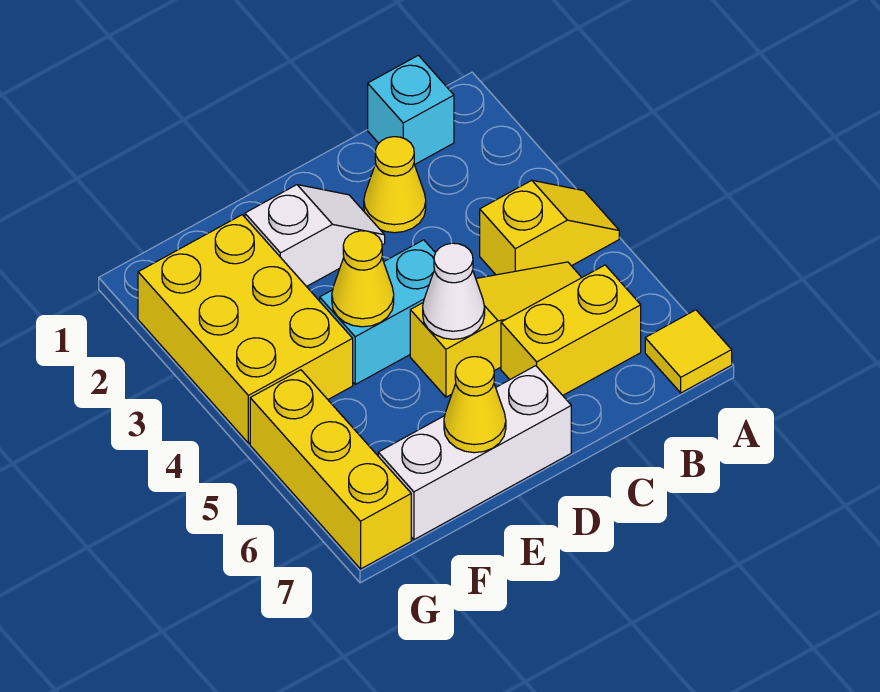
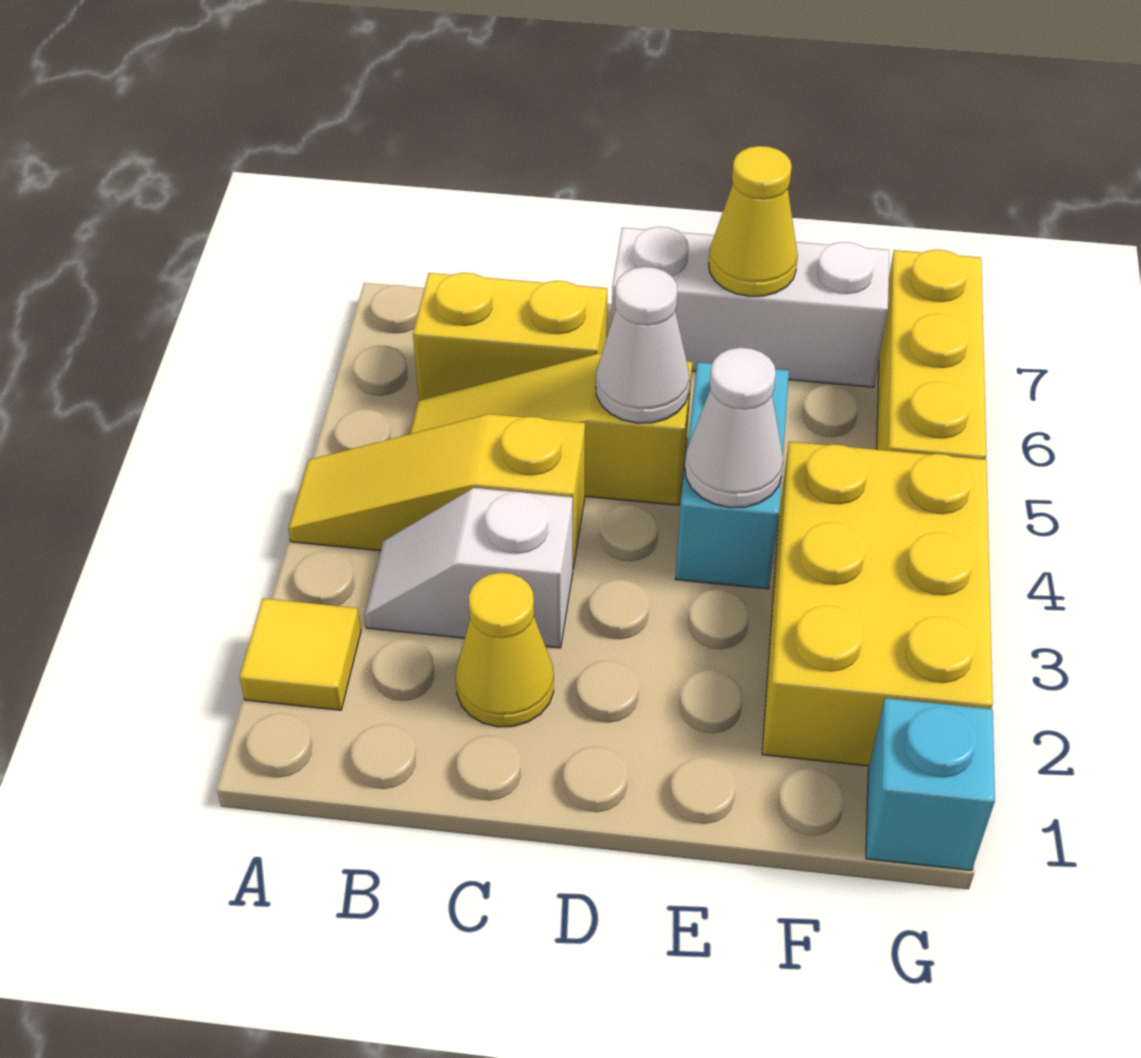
yellow 1x2 slope [480,180,619,275] -> yellow 1x3 slope [288,414,585,568]
yellow 1x1 tile [645,310,732,393] -> yellow 1x1 tile moved to [239,598,361,710]
cyan 1x1 brick [368,55,454,165] -> cyan 1x1 brick moved to [866,698,995,871]
white 1x2 slope [245,185,385,287] -> white 1x2 slope moved to [365,488,573,648]
cyan 1x2 brick [320,240,435,384] -> cyan 1x2 brick turned to [675,362,789,589]
yellow 1x1 cone [332,231,394,327] -> white 1x1 cone [685,348,783,508]

